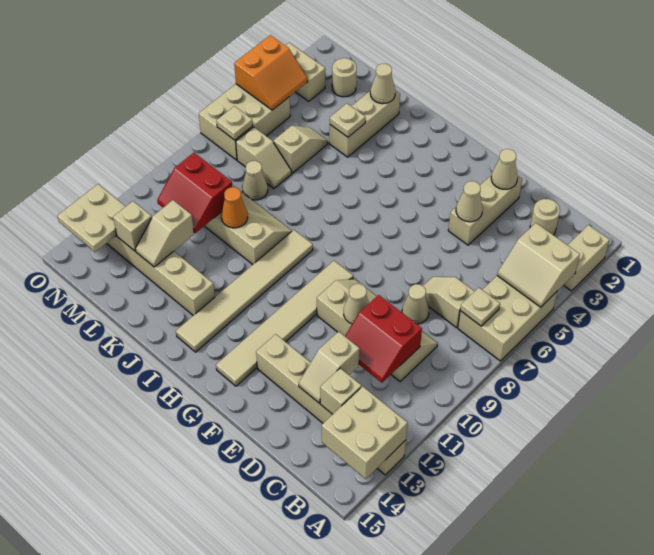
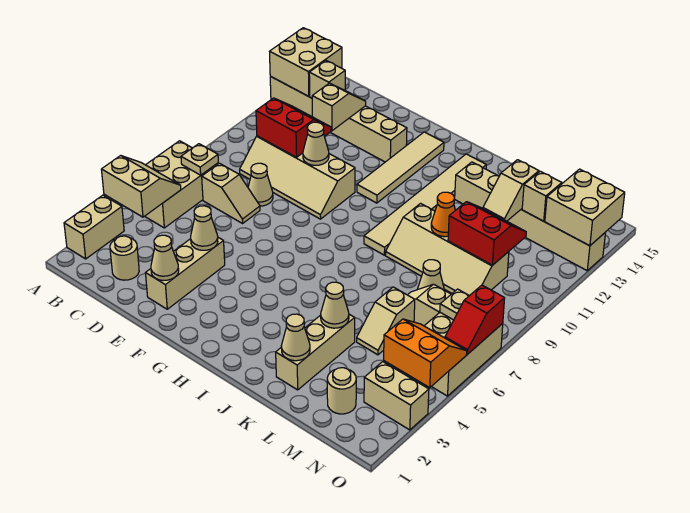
tan 1x6 tile [216,261,353,386] -> tan 1x4 tile [357,132,444,203]
tan 1x1 plate [330,103,365,137] -> tan 1x1 cone [321,282,349,328]
tan 1x2 slope [135,200,194,267] -> tan 1x2 slope turned to [483,160,539,221]
orange 2x2 slope [234,35,308,110] -> orange 2x2 slope turned to [384,319,467,388]
tan 2x2 plate [57,184,126,252] -> tan 2x2 brick [545,169,625,246]
none -> red 1x2 slope [445,285,505,354]

